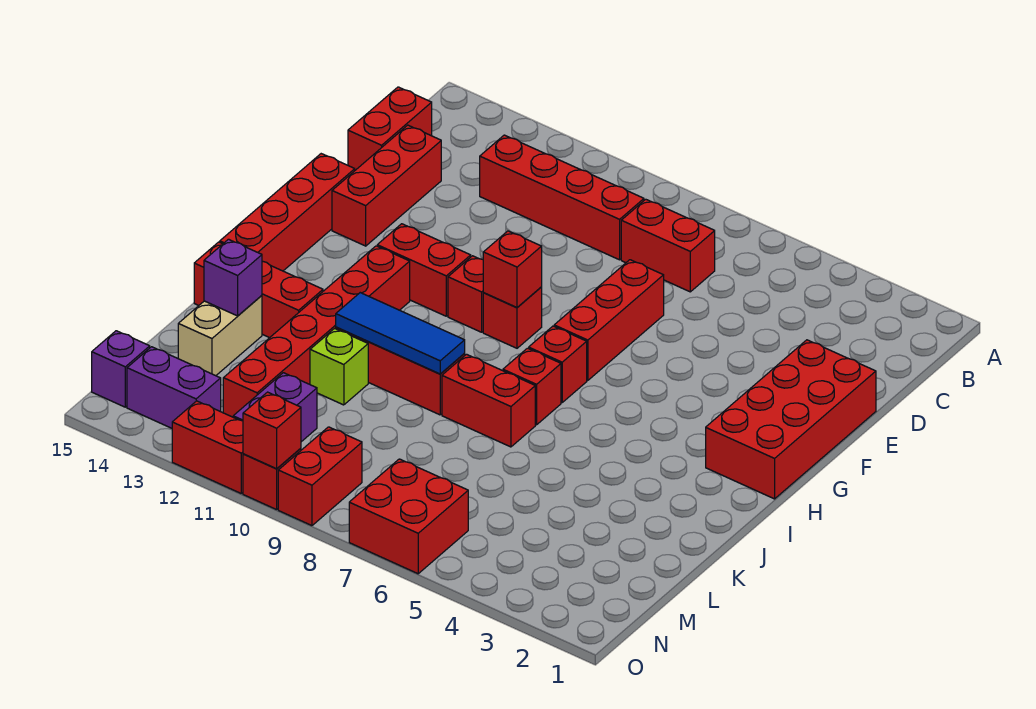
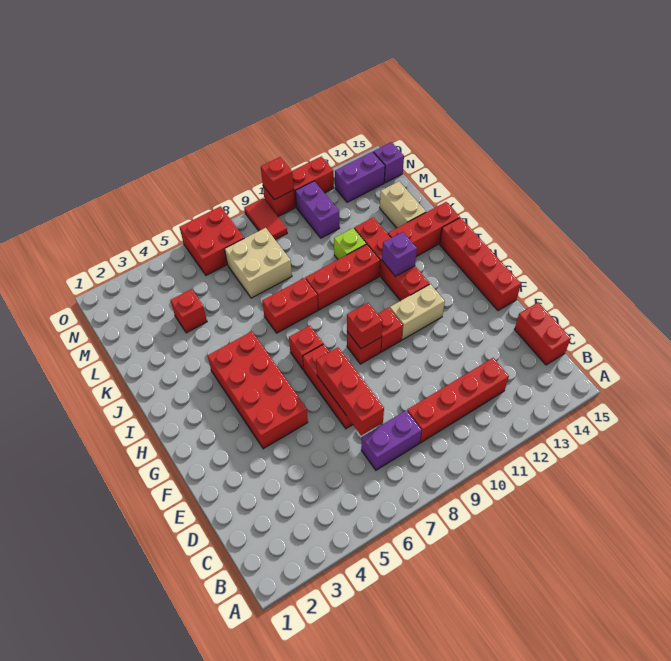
red 1x2 brick [621,199,715,292] -> purple 1x2 brick [361,410,422,470]
red 1x3 brick [332,125,441,246] -> red 1x3 brick moved to [316,347,384,436]
red 2x4 brick [706,340,876,499] -> red 2x4 brick moved to [208,331,308,449]
red 1x2 brick [377,224,471,316] -> tan 1x2 brick [390,284,445,340]
red 1x6 brick [223,246,410,417] -> red 1x4 brick [354,217,430,301]
red 1x1 brick [503,348,561,425] -> red 1x1 brick moved to [171,289,207,333]
blue 1x3 tile [336,293,465,374] -> none
purple 1x1 brick [204,239,262,316] -> purple 1x1 brick moved to [382,232,417,276]
none -> tan 2x2 brick [225,228,292,298]
red 1x2 brick [278,427,362,526] -> red 1x2 tile [244,198,287,240]

